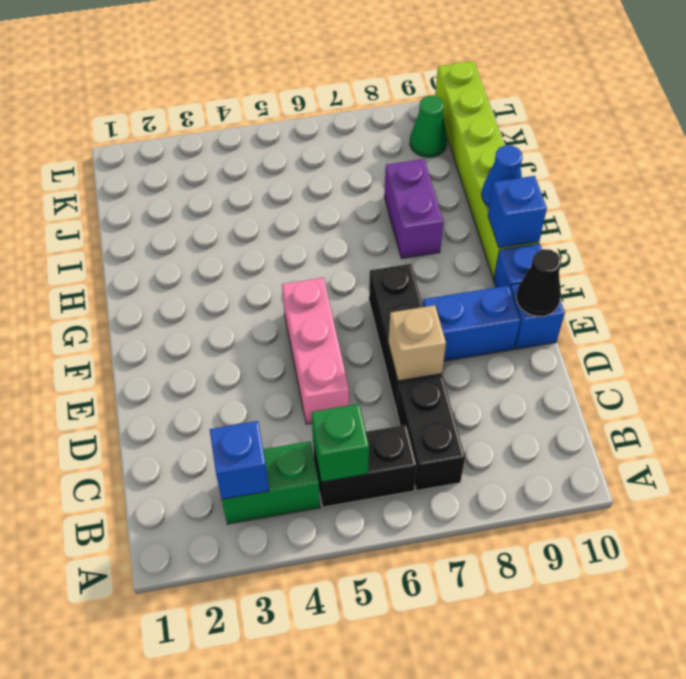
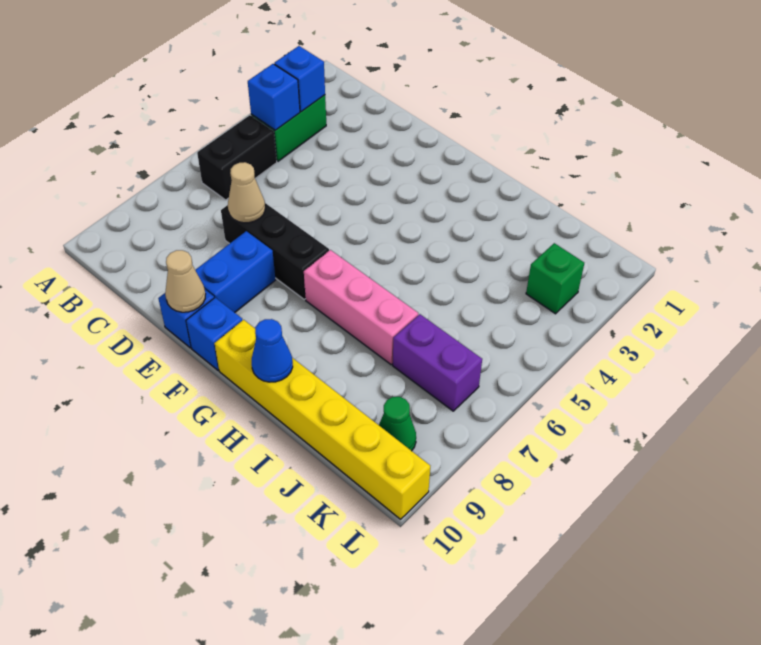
green 1x1 brick [311,404,369,482] -> green 1x1 brick moved to [526,243,584,314]
black 1x2 brick [396,376,465,491] -> none
pink 1x3 brick [282,278,349,424] -> pink 1x3 brick moved to [304,250,418,365]
tan 1x1 brick [389,305,446,381] -> tan 1x1 cone [228,162,265,223]
black 1x1 cone [516,249,561,316] -> tan 1x1 cone [165,250,205,312]
lime 1x6 brick [435,61,539,279] -> yellow 1x6 brick [214,320,430,519]
blue 1x1 brick [488,176,547,248] -> blue 1x1 brick moved to [248,64,300,130]
purple 1x2 brick [384,159,443,259] -> purple 1x2 brick moved to [393,314,482,411]

